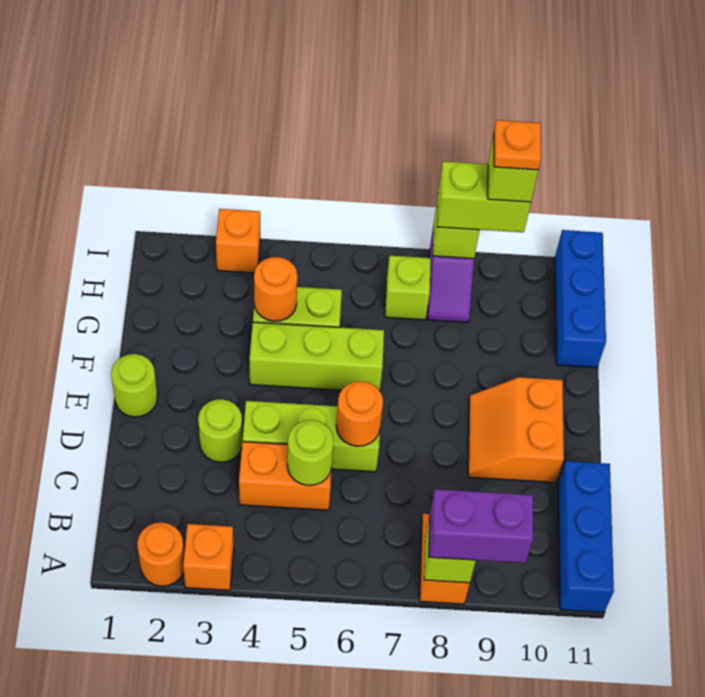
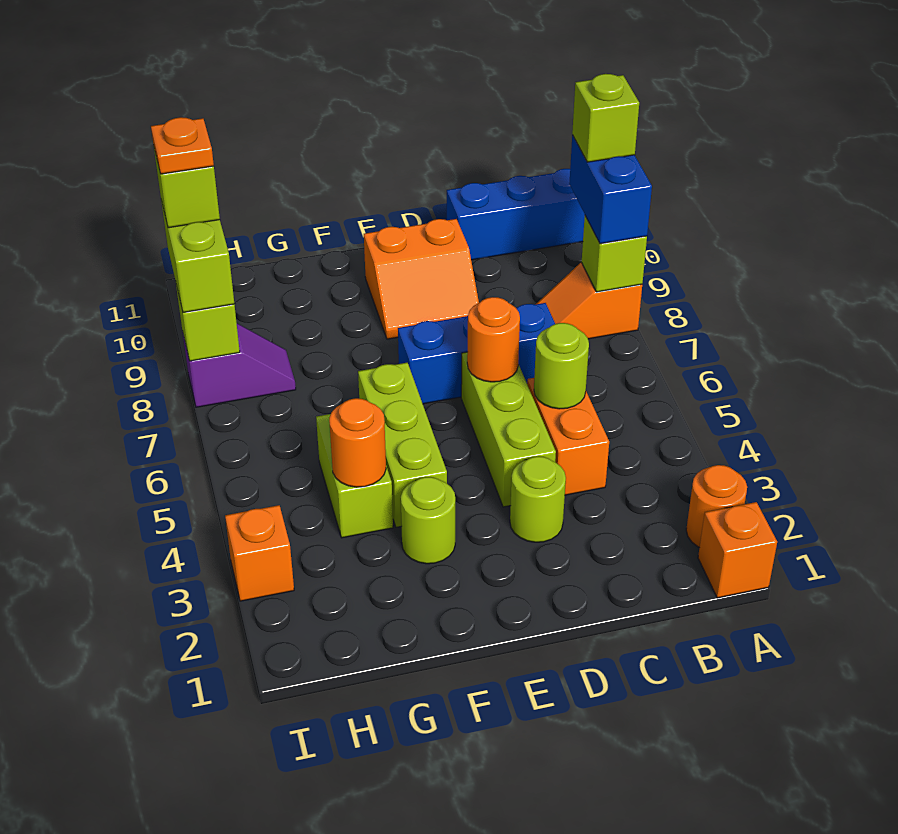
orange 1x1 brick [183,524,234,590] -> orange 1x1 brick moved to [698,502,777,598]
purple 1x2 brick [429,489,533,563] -> blue 1x2 brick [569,135,652,244]
lime 1x1 round brick [111,354,157,417] -> lime 1x1 round brick moved to [401,477,455,564]
blue 1x3 brick [555,230,606,368] -> blue 1x3 brick moved to [398,303,555,404]
lime 1x1 brick [385,256,431,320] -> lime 1x1 brick moved to [572,74,639,162]

